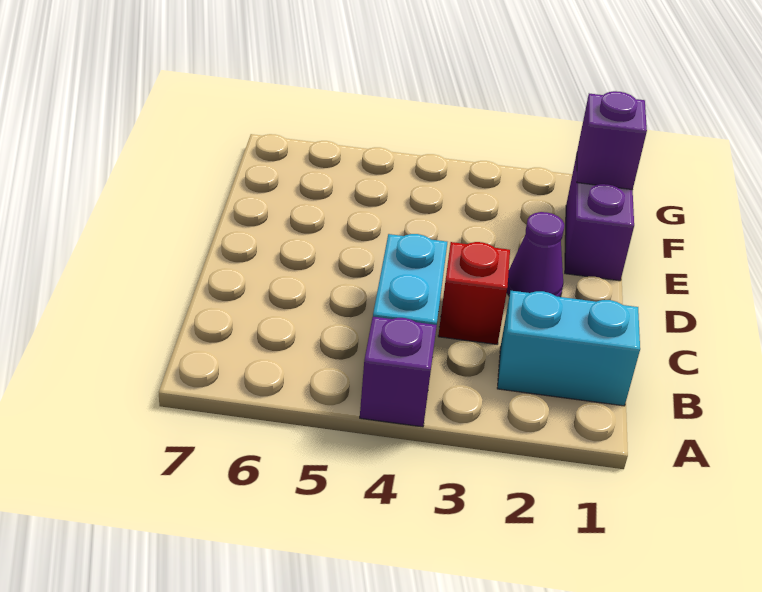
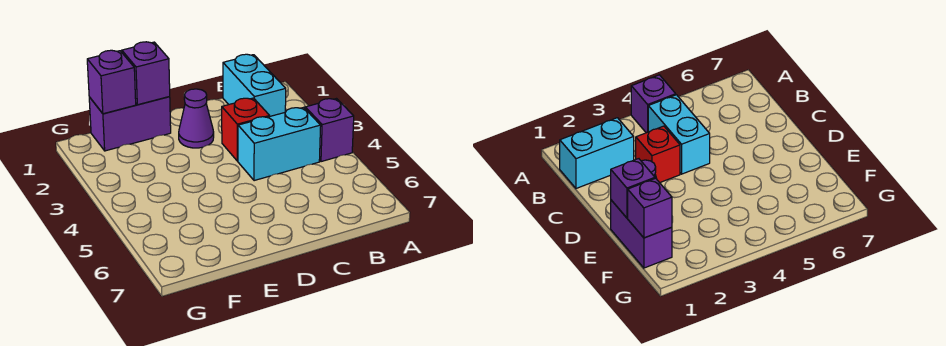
none -> purple 1x1 brick [122,42,170,105]

